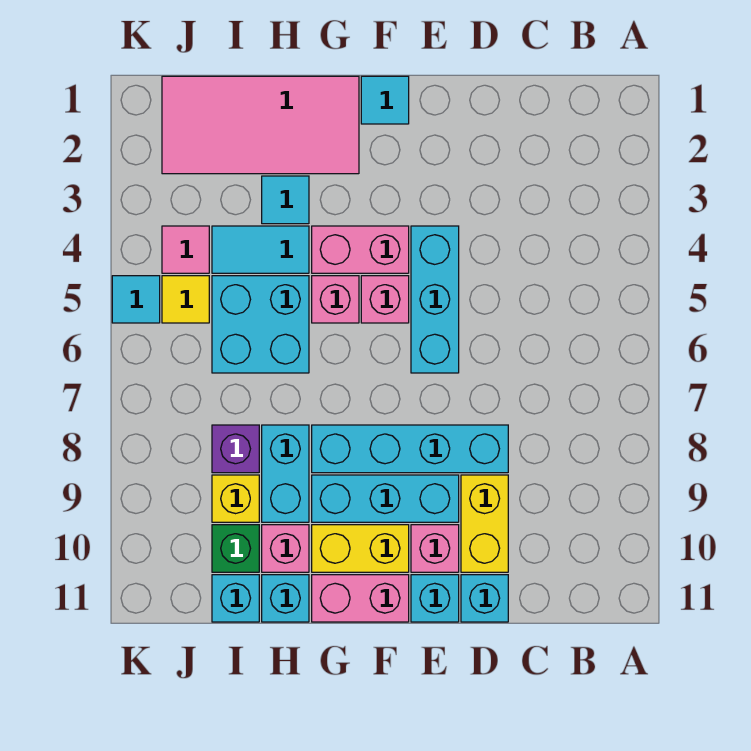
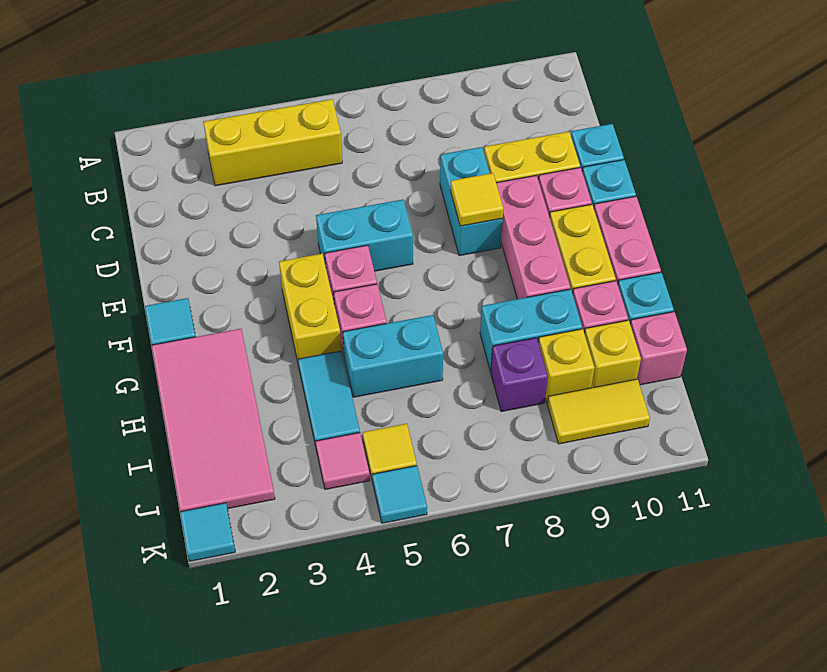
none -> yellow 1x3 brick [203,99,342,186]
cyan 1x4 brick [312,425,508,473] -> cyan 1x2 brick [440,147,503,256]
cyan 1x3 brick [411,226,459,373] -> cyan 1x2 brick [316,199,413,271]
none -> yellow 1x1 tile [450,173,504,226]
cyan 1x3 brick [312,475,459,522] -> pink 1x3 brick [496,175,570,299]
pink 1x2 brick [312,226,409,273] -> yellow 1x2 brick [279,254,341,366]
cyan 1x1 tile [262,176,309,224] -> cyan 1x1 tile moved to [180,503,235,561]
cyan 2x2 brick [212,276,309,373] -> cyan 1x2 brick [343,315,443,397]
green 1x1 brick [212,525,259,572] -> yellow 1x1 brick [584,320,641,388]
cyan 1x1 brick [212,575,259,622] -> pink 1x1 brick [630,312,687,385]
none -> yellow 1x2 tile [547,379,650,444]

